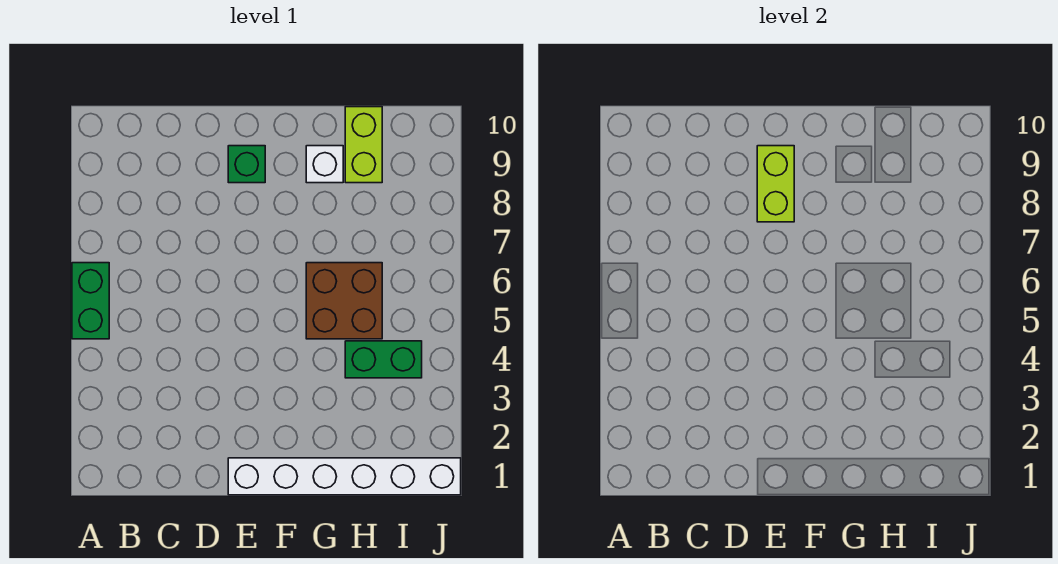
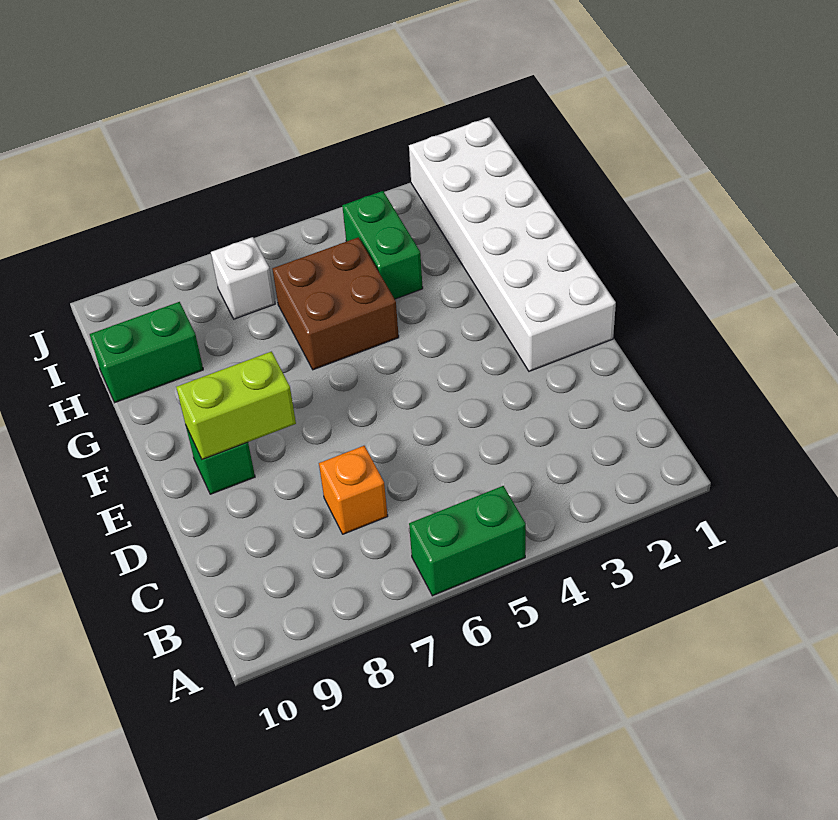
none -> orange 1x1 brick [319,446,388,534]
white 1x6 brick [228,458,461,495] -> white 2x6 brick [409,117,616,371]
white 1x1 brick [306,146,343,183] -> white 1x1 brick moved to [211,237,275,319]
lime 1x2 brick [345,107,382,183] -> green 1x2 brick [90,302,203,403]

